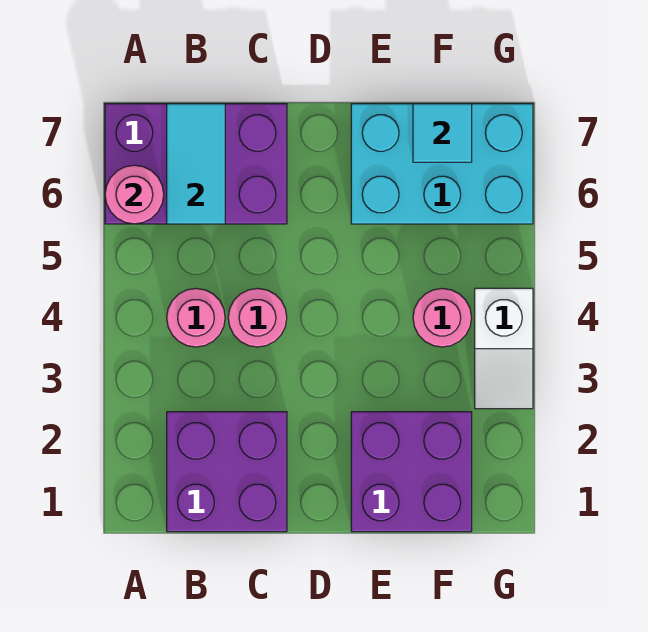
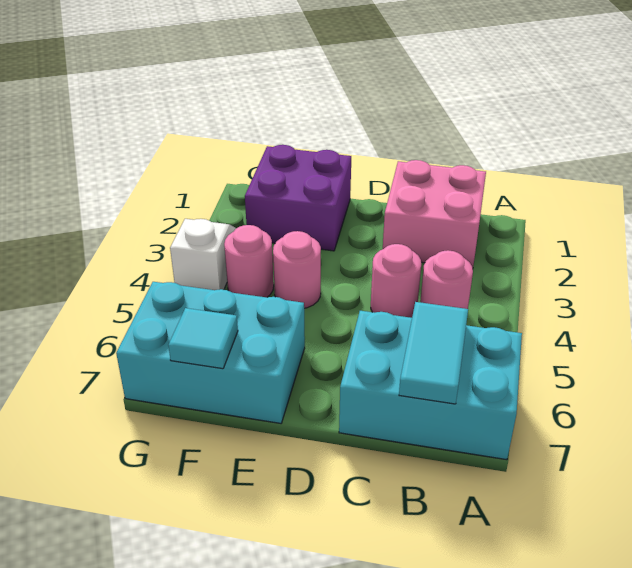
purple 2x3 brick [105,104,287,224] -> cyan 2x3 brick [339,311,522,460]
pink 1x1 round brick [105,165,164,224] -> pink 1x1 round brick moved to [273,231,321,308]
purple 2x2 brick [167,412,287,532] -> pink 2x2 brick [383,160,486,267]

